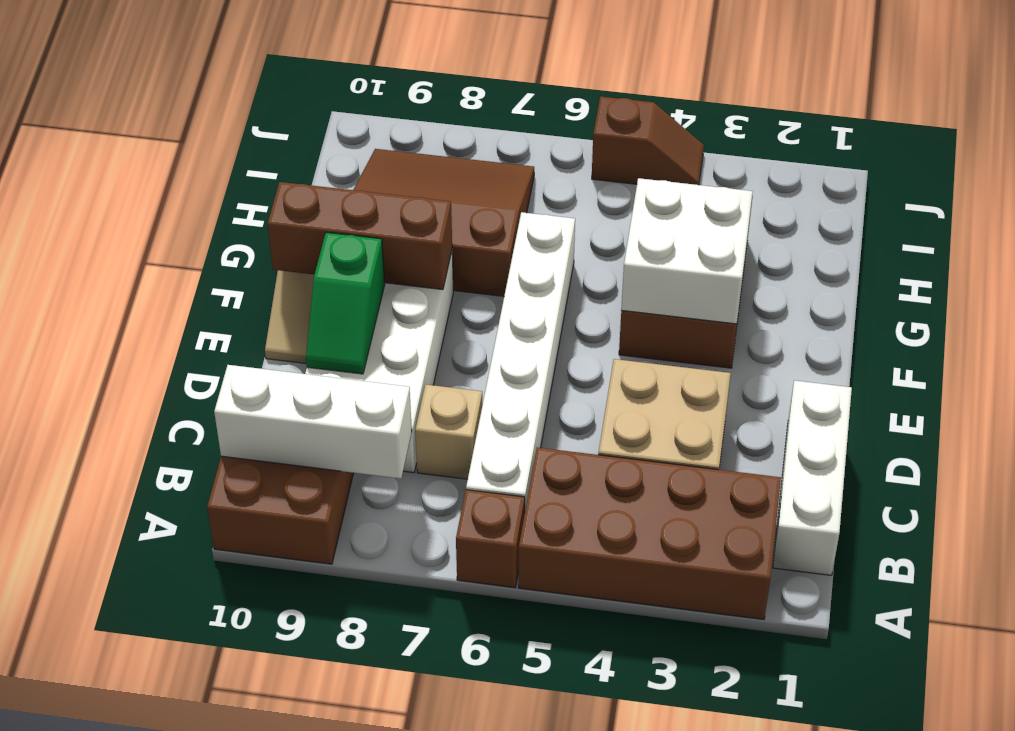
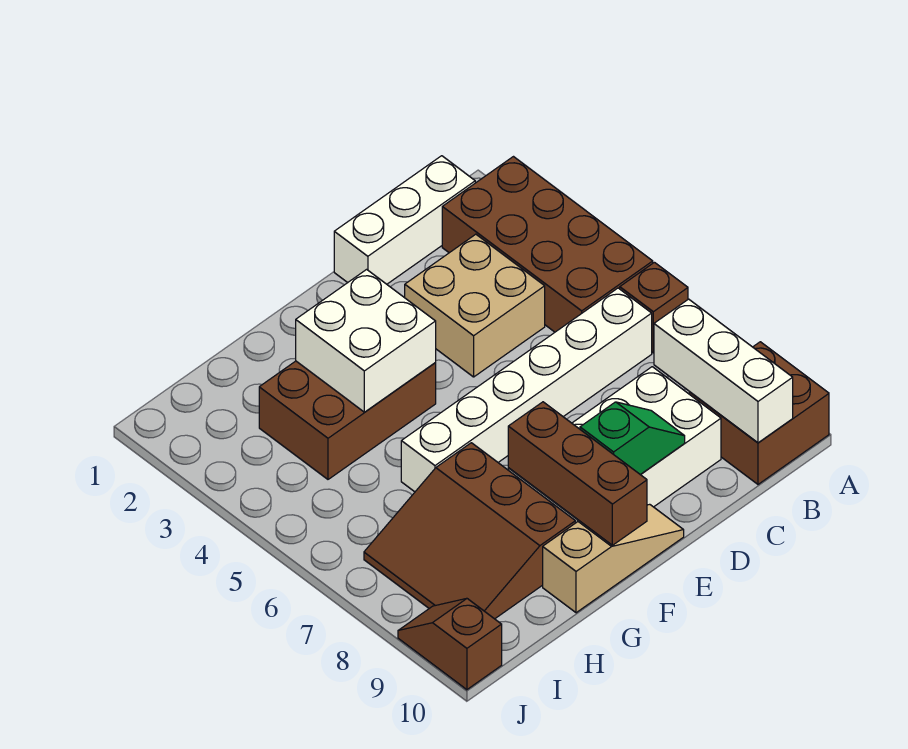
tan 1x1 brick [415,385,483,479] -> none
brown 1x2 slope [592,96,704,185] -> brown 1x2 slope moved to [398,599,502,690]

